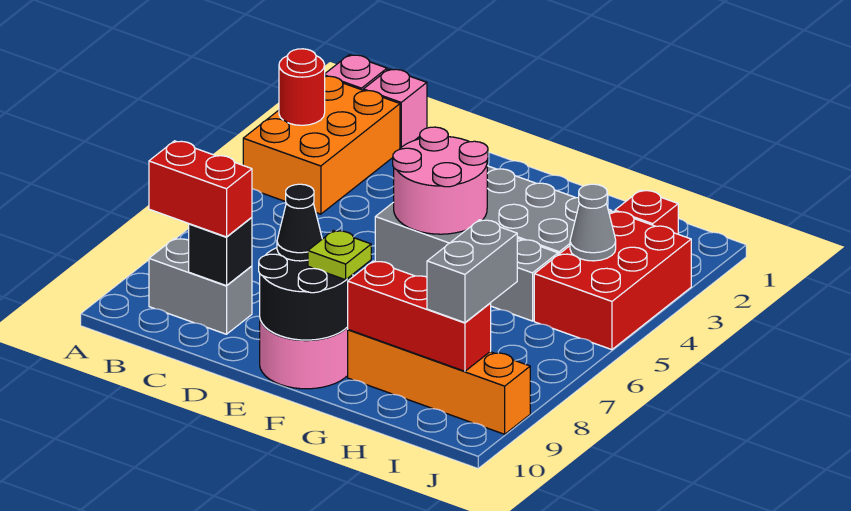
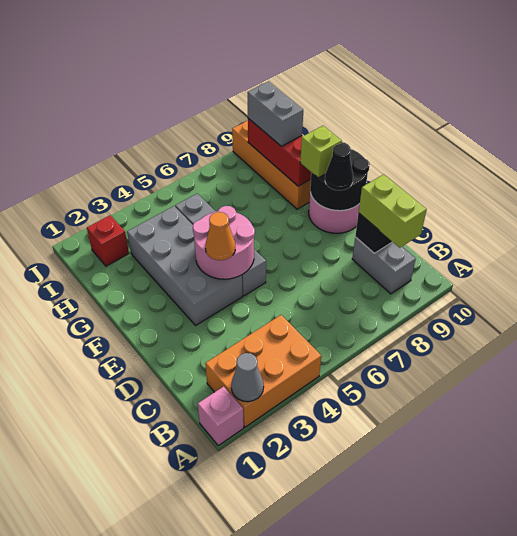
red 1x1 round brick [279,49,325,125] -> none
pink 1x1 brick [363,69,427,148] -> none
red 1x2 brick [149,141,252,237] -> lime 1x2 brick [359,174,427,248]
none -> orange 1x1 cone [205,212,235,260]
lime 1x1 plate [308,231,371,280] -> lime 1x1 brick [300,126,342,178]
red 2x3 brick [534,211,691,350] -> none
grey 1x1 cone [570,184,616,261] -> grey 1x1 cone moved to [231,353,264,402]
grey 1x2 brick [427,220,517,323] -> grey 1x2 brick turned to [248,82,303,146]

